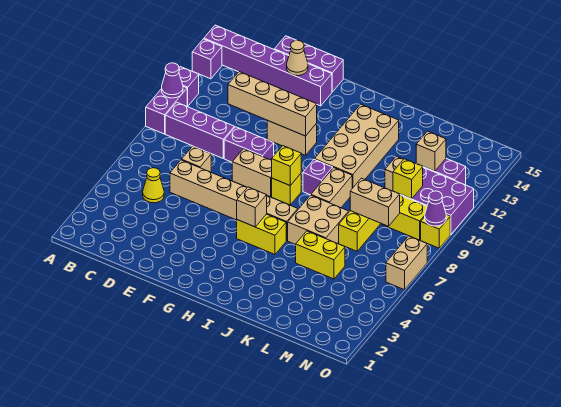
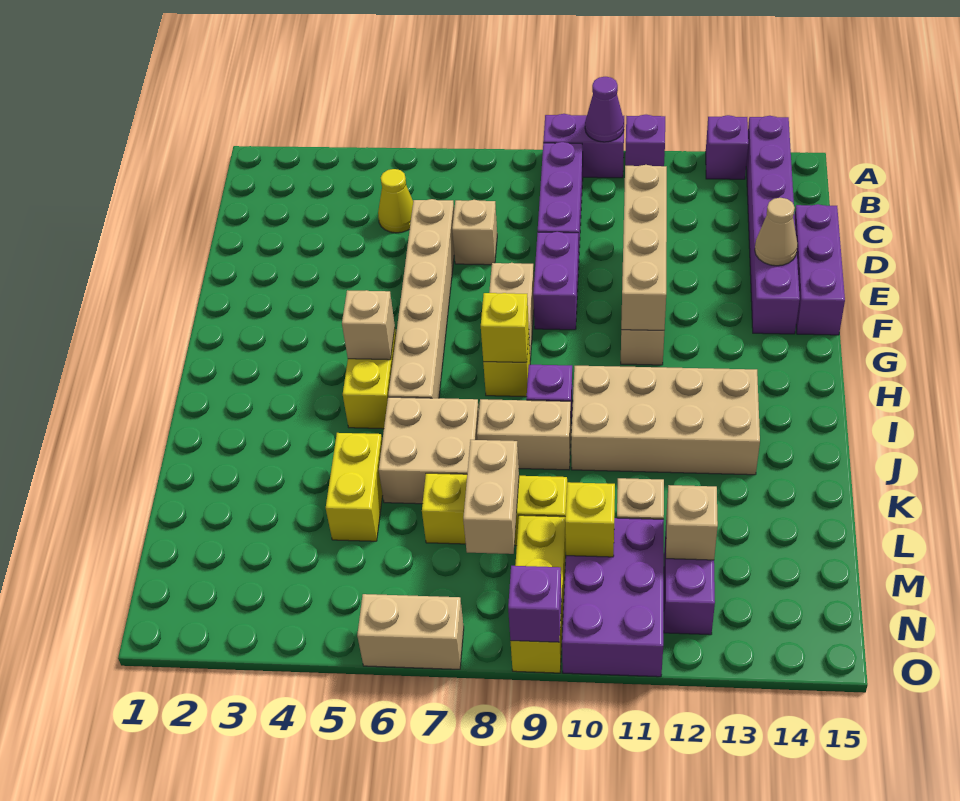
purple 1x1 cone [425,191,446,226] -> purple 1x1 brick [508,566,561,642]

